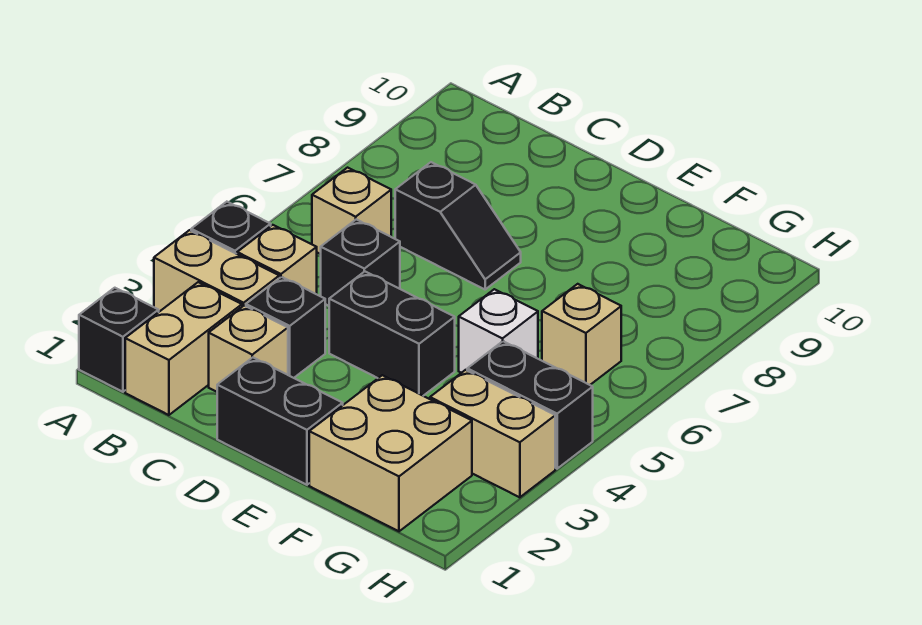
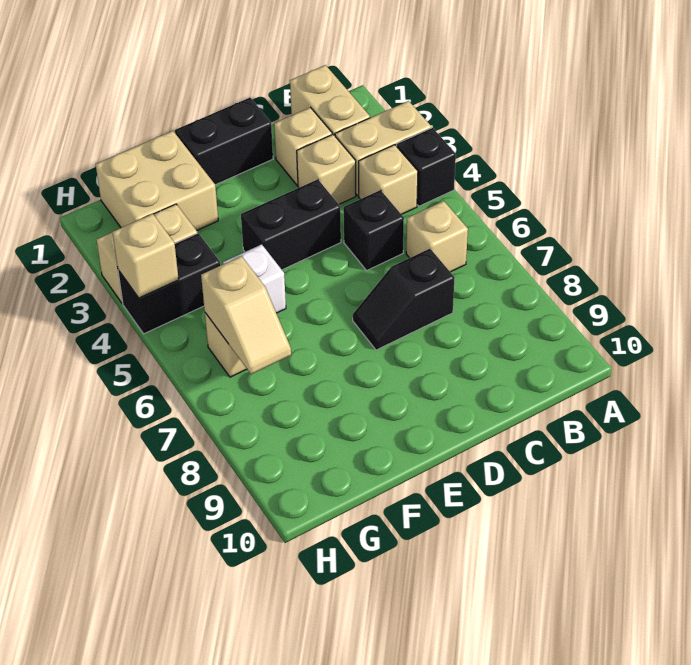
black 1x1 brick [79,288,159,392] -> none
black 1x1 brick [246,277,325,378] -> tan 1x1 brick [297,134,356,204]
none -> tan 1x2 slope [201,256,291,374]
none -> tan 1x1 brick [113,214,179,298]

